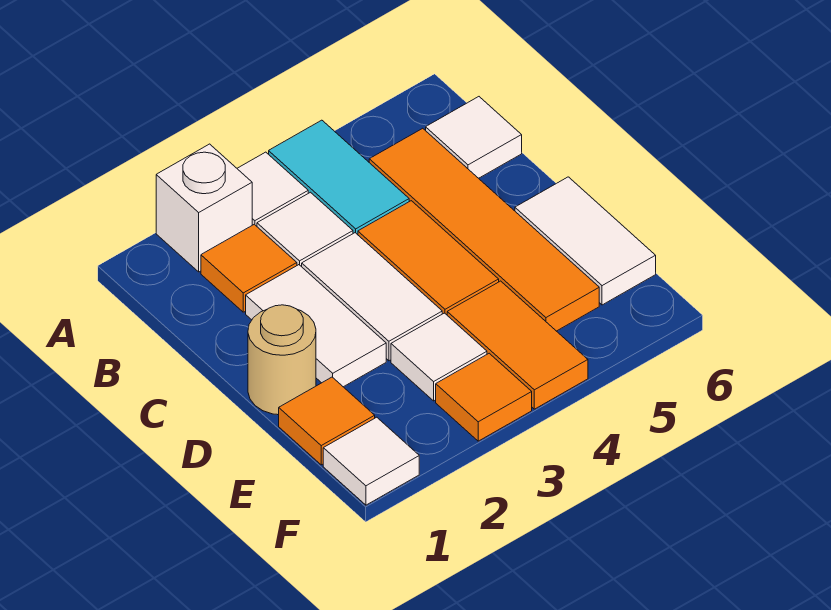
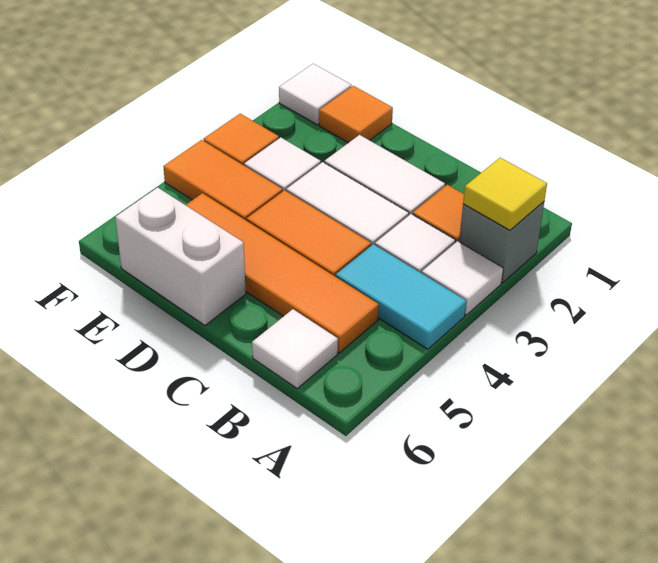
white 1x1 brick [156,144,252,272] -> grey 1x1 brick [459,202,544,283]
none -> yellow 1x1 tile [463,158,547,230]
tan 1x1 round brick [248,305,316,415] -> none
white 1x2 tile [515,177,656,305] -> white 1x2 brick [115,187,246,326]

